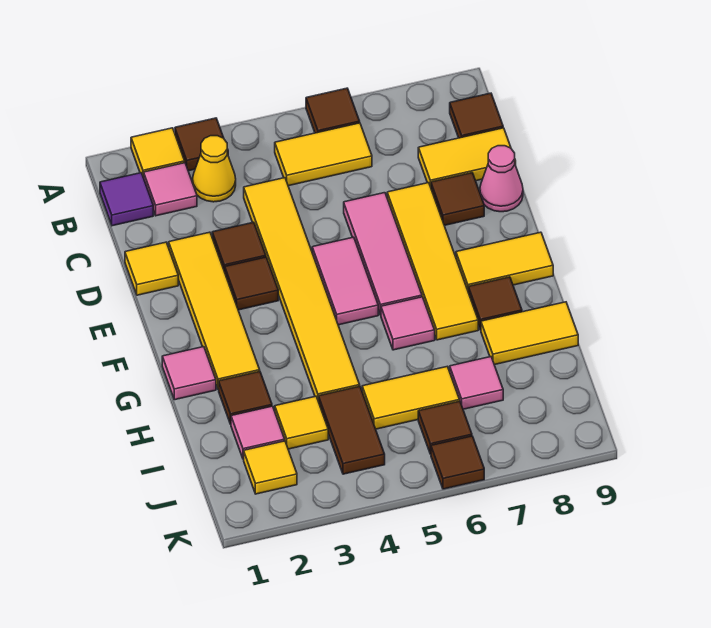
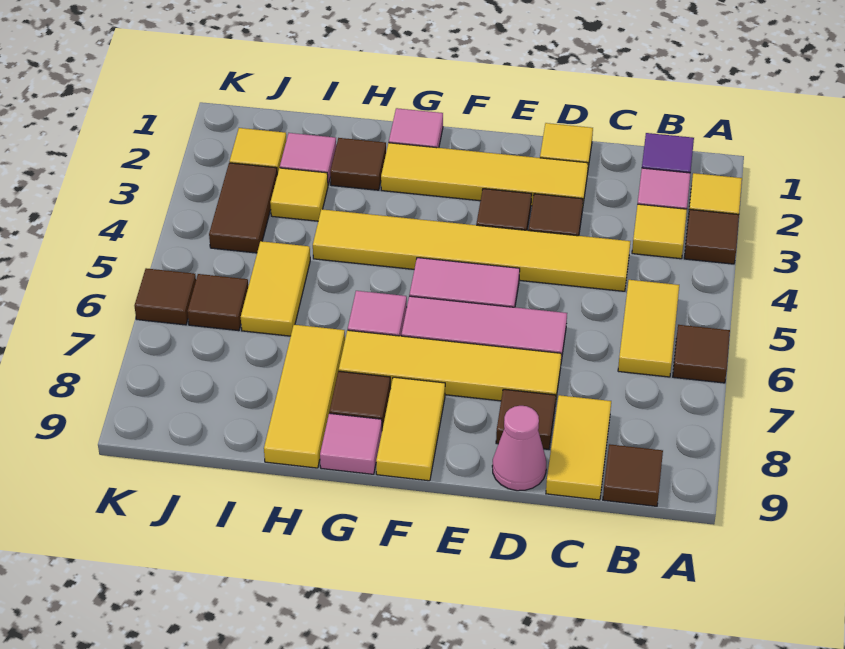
yellow 1x1 cone [192,136,236,202] -> yellow 1x1 tile [632,204,687,259]
yellow 1x2 tile [481,302,578,365] -> yellow 1x3 tile [264,325,345,468]
brown 1x2 tile [319,386,385,474] -> brown 1x2 tile turned to [209,163,277,253]
pink 1x1 tile [450,357,503,409] -> pink 1x1 tile moved to [320,413,382,474]

